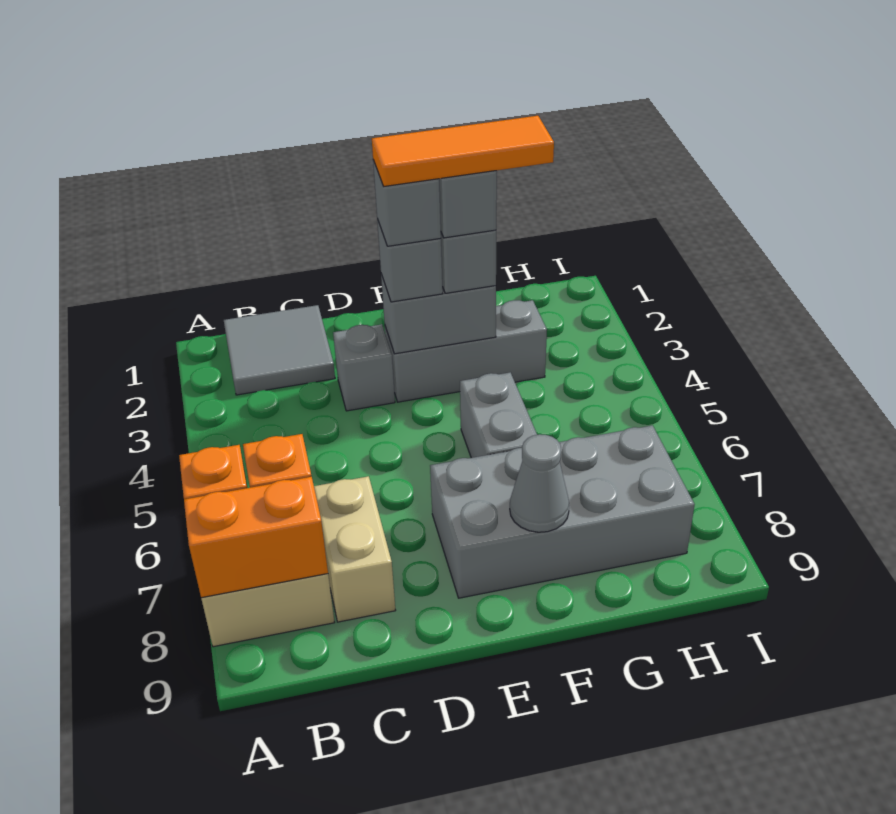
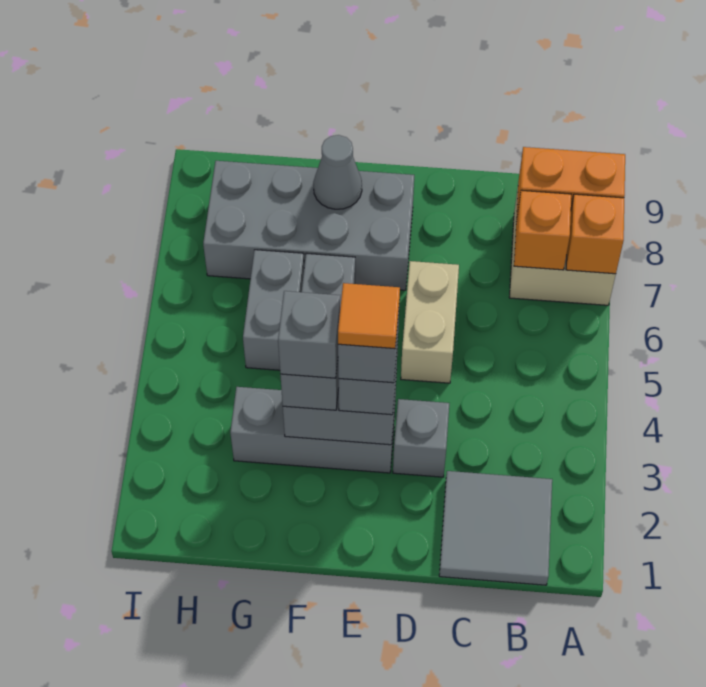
tan 1x2 brick [314,476,396,622] -> tan 1x2 brick moved to [401,261,459,383]
orange 1x3 tile [372,116,554,186] -> orange 1x1 tile [338,283,400,349]
none -> grey 1x2 brick [243,250,304,370]

